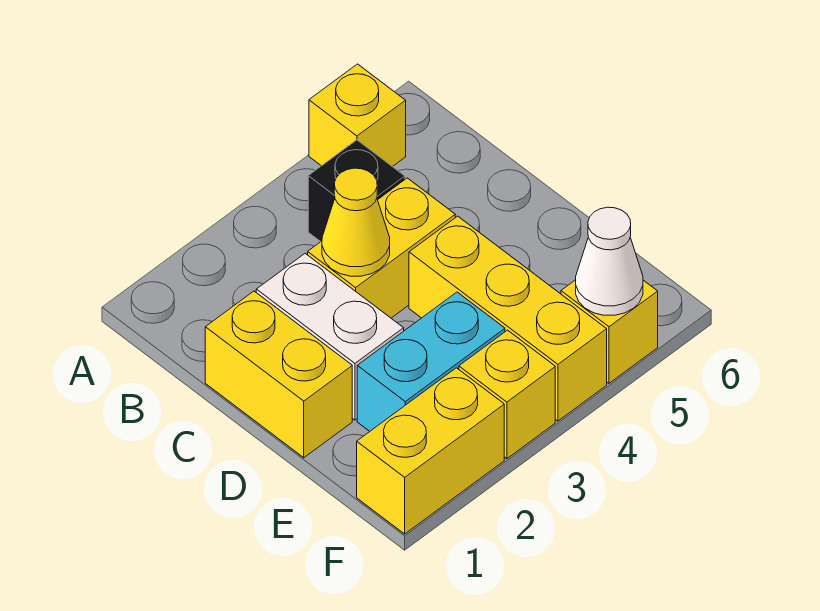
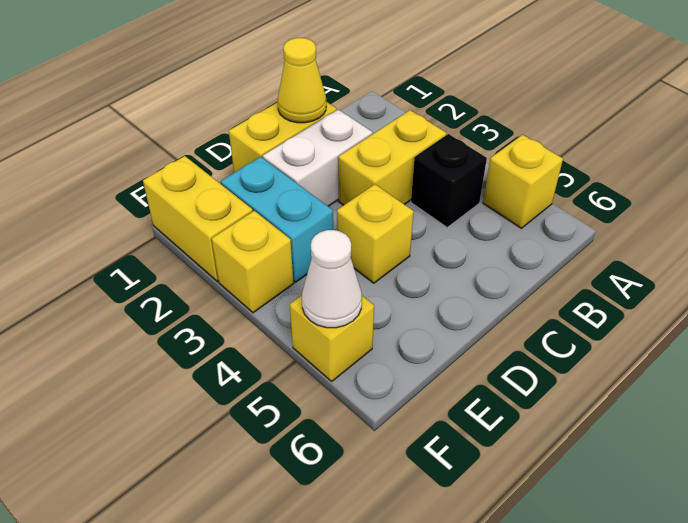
yellow 1x2 brick [308,178,455,318] -> yellow 1x2 brick turned to [338,110,446,205]
yellow 1x1 cone [322,168,390,276] -> yellow 1x1 cone moved to [278,38,326,123]
yellow 1x3 brick [409,216,607,421] -> yellow 1x1 brick [337,184,414,283]

